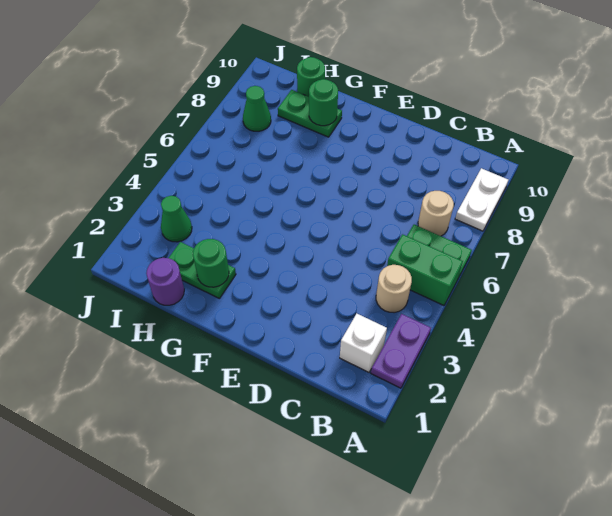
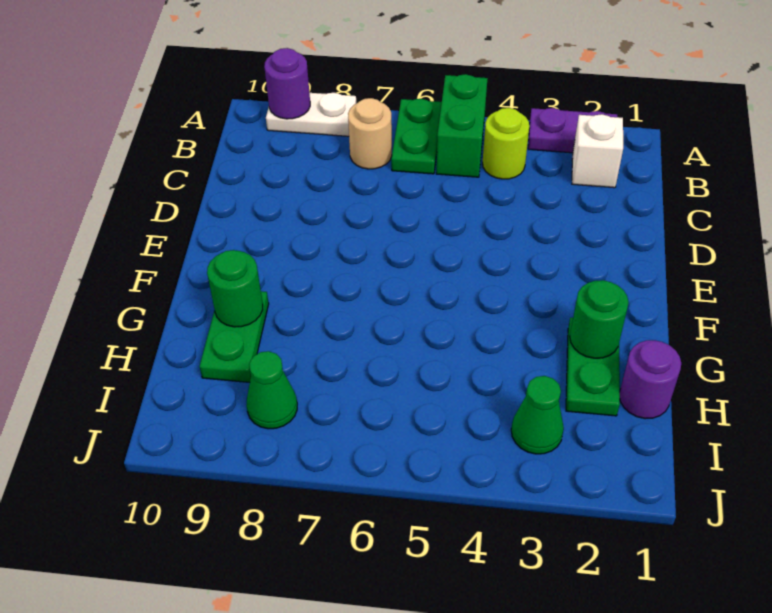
none -> purple 1x1 round brick [264,48,310,119]
tan 1x1 round brick [376,265,412,313] -> lime 1x1 round brick [483,108,530,179]
green 1x1 round brick [297,57,325,97] -> none

